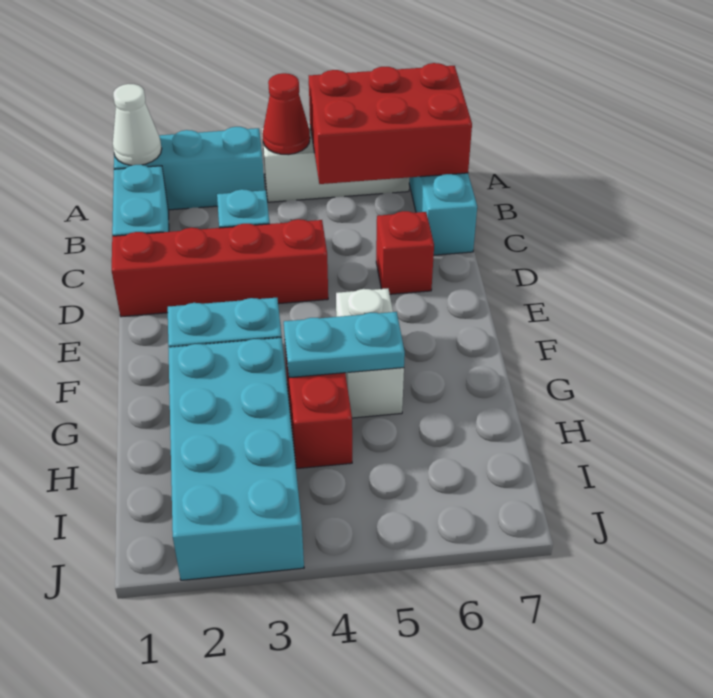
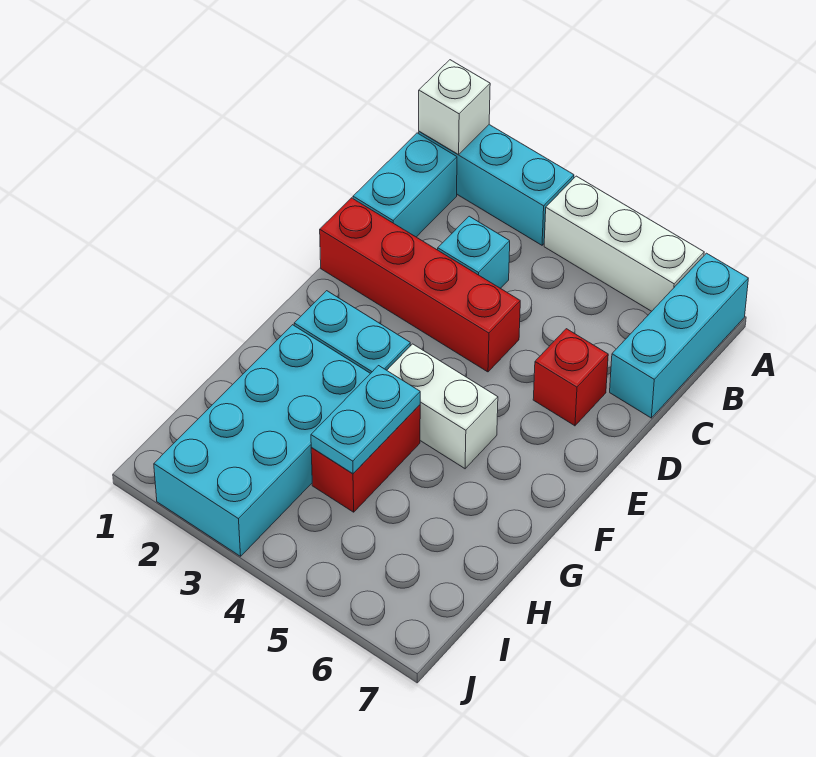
white 1x1 cone [113,84,162,165] -> white 1x1 brick [419,60,490,154]
red 1x1 cone [263,73,310,155] -> none
red 2x3 brick [309,63,472,184] -> none
white 1x2 brick [336,288,404,418] -> white 1x2 brick turned to [387,344,498,469]
cyan 1x2 plate [284,312,405,378] -> cyan 1x2 plate turned to [311,366,420,474]

